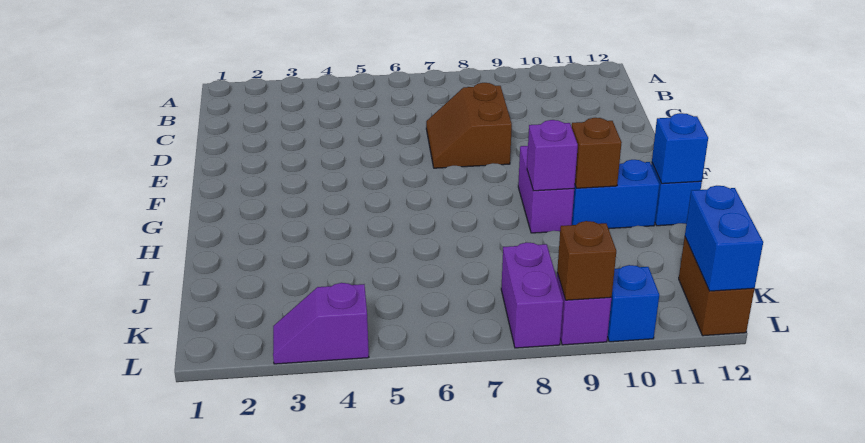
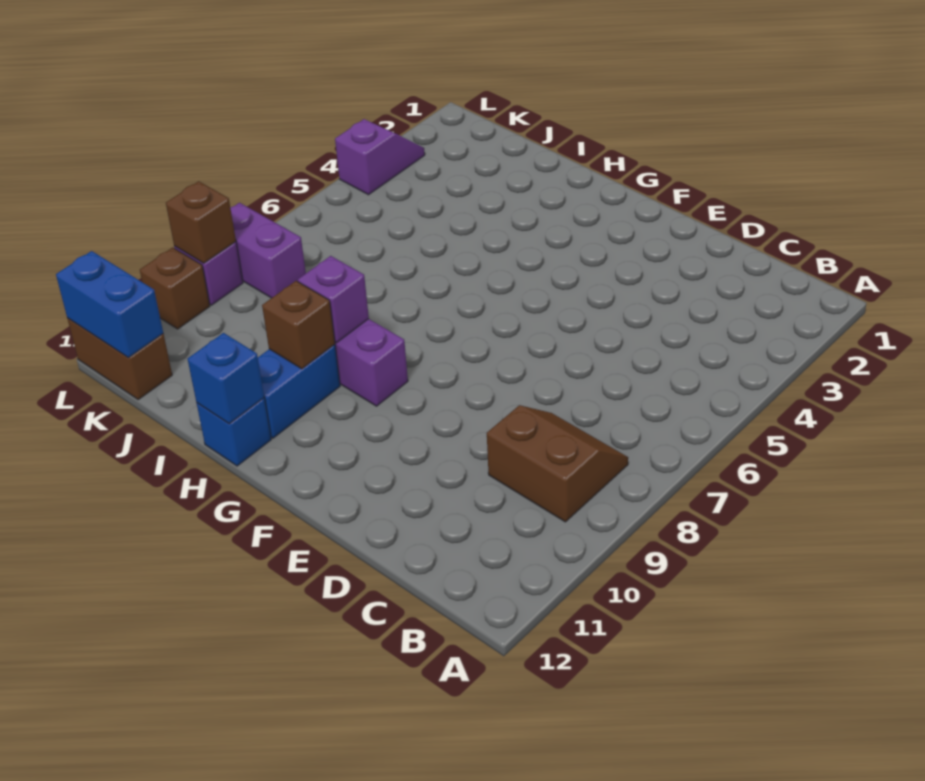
brown 2x2 slope [426,83,512,168] -> brown 2x2 slope moved to [487,405,628,522]
blue 1x1 brick [607,265,659,342] -> brown 1x1 brick [140,247,210,329]

